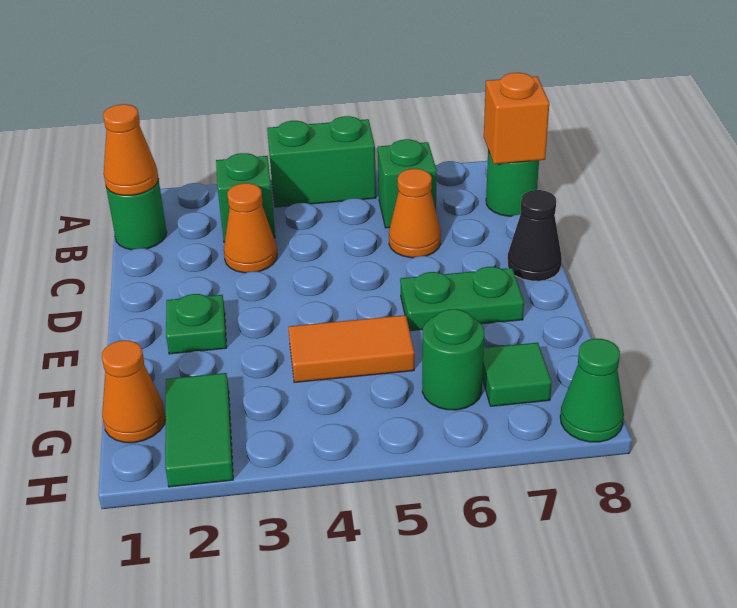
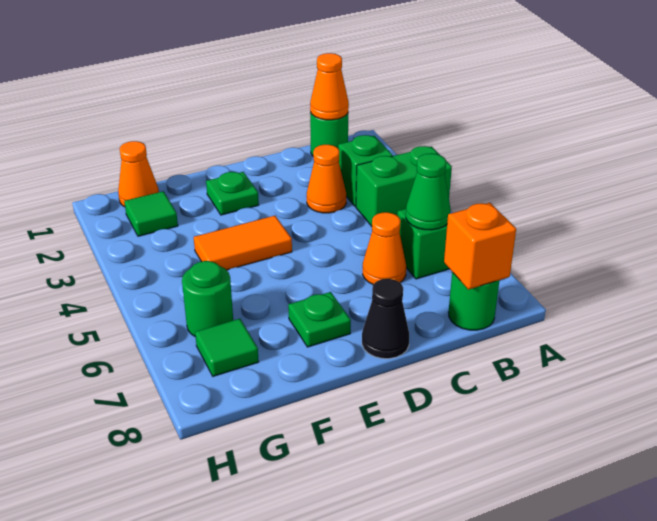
green 1x2 brick [267,116,376,207] -> green 1x2 brick turned to [356,146,452,226]
green 1x2 plate [400,267,524,331] -> green 1x1 plate [288,292,351,347]
orange 1x2 tile [288,315,414,382] -> orange 1x2 tile turned to [194,216,292,270]
green 1x2 tile [165,373,233,487] -> green 1x1 tile [124,191,178,236]
green 1x1 cone [560,339,624,442] -> green 1x1 cone moved to [406,153,451,230]

